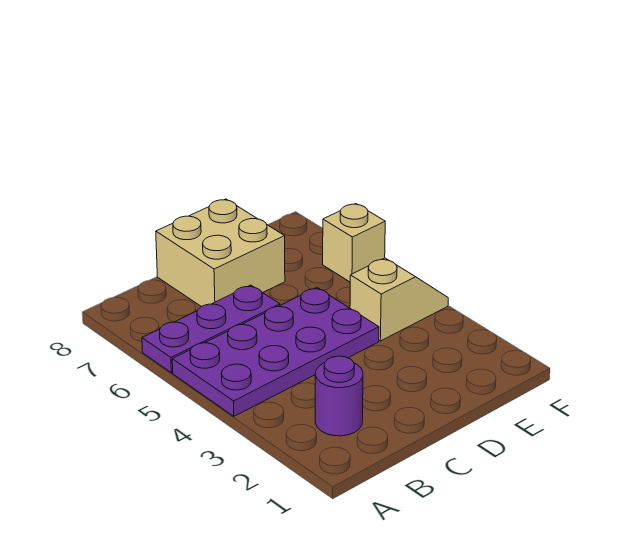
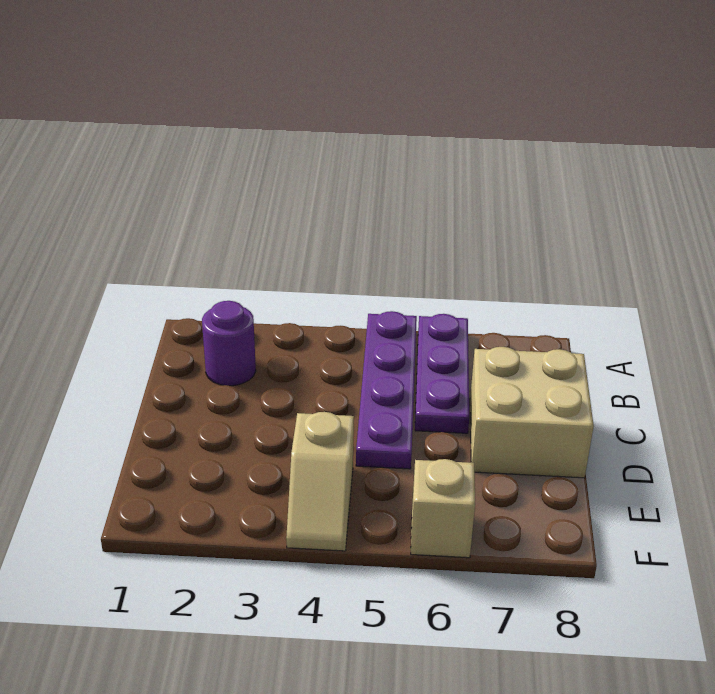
purple 2x4 plate [172,288,379,416] -> purple 1x4 plate [356,311,417,469]

